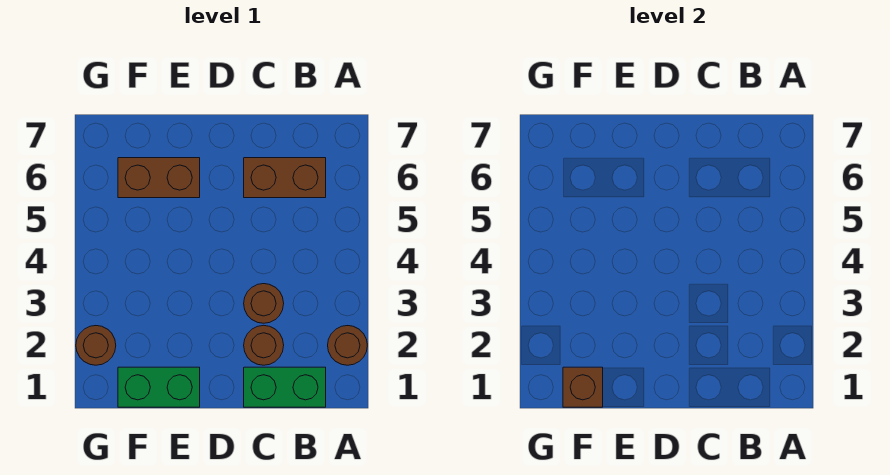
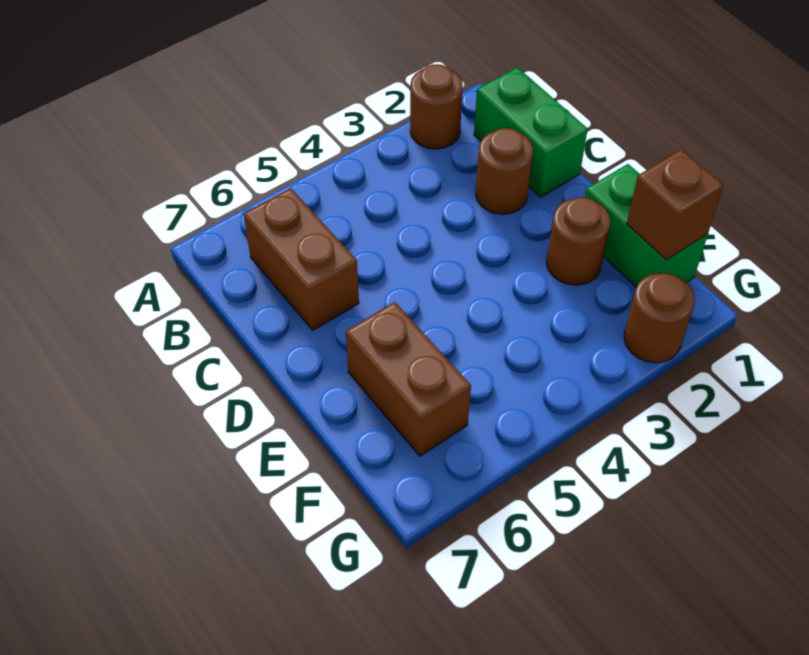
brown 1x1 round brick [244,284,284,323] -> brown 1x1 round brick moved to [547,197,610,285]

